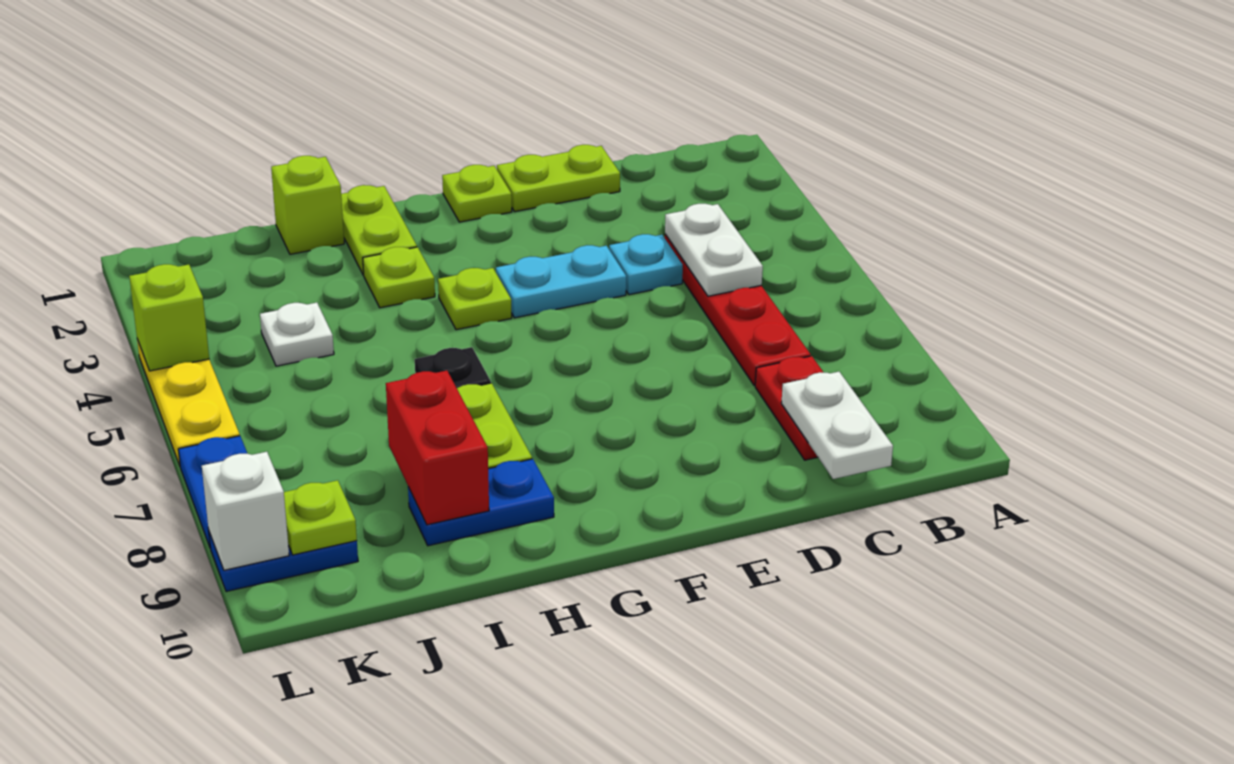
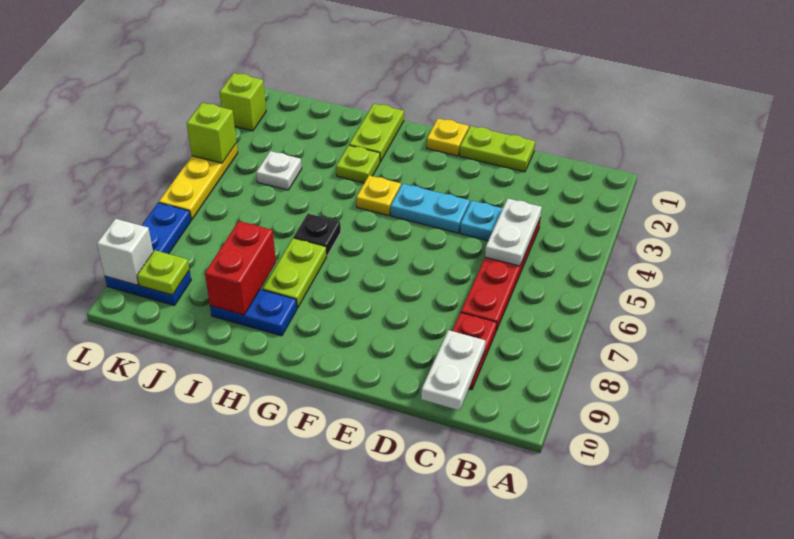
lime 1x1 plate [442,165,512,222] -> yellow 1x1 plate [427,119,469,156]
lime 1x1 plate [438,268,512,330] -> yellow 1x1 plate [356,175,401,216]
lime 1x1 brick [271,156,344,254] -> lime 1x1 brick moved to [220,73,266,131]

